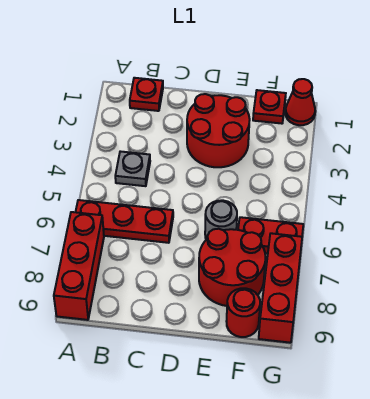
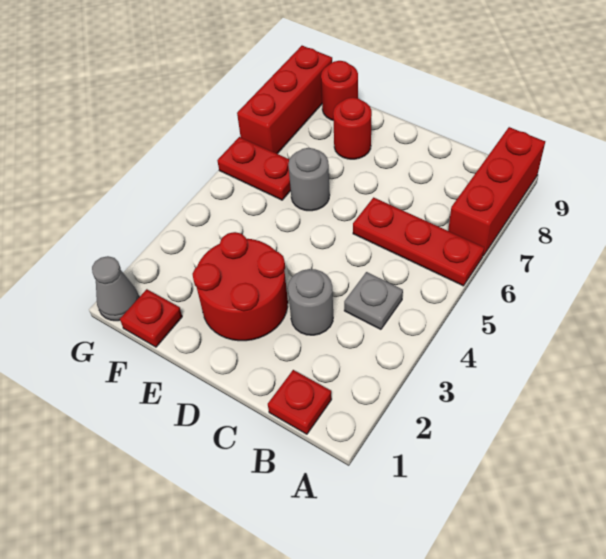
none -> grey 1x1 round brick [288,269,333,335]
red 2x2 round brick [199,229,265,306] -> red 1x1 round brick [333,97,372,159]
red 1x1 cone [285,79,315,125] -> grey 1x1 cone [92,256,139,321]

